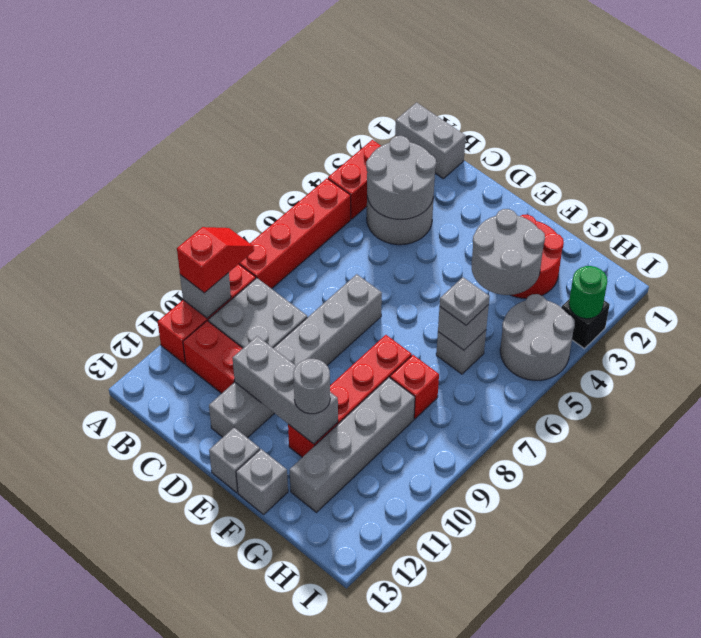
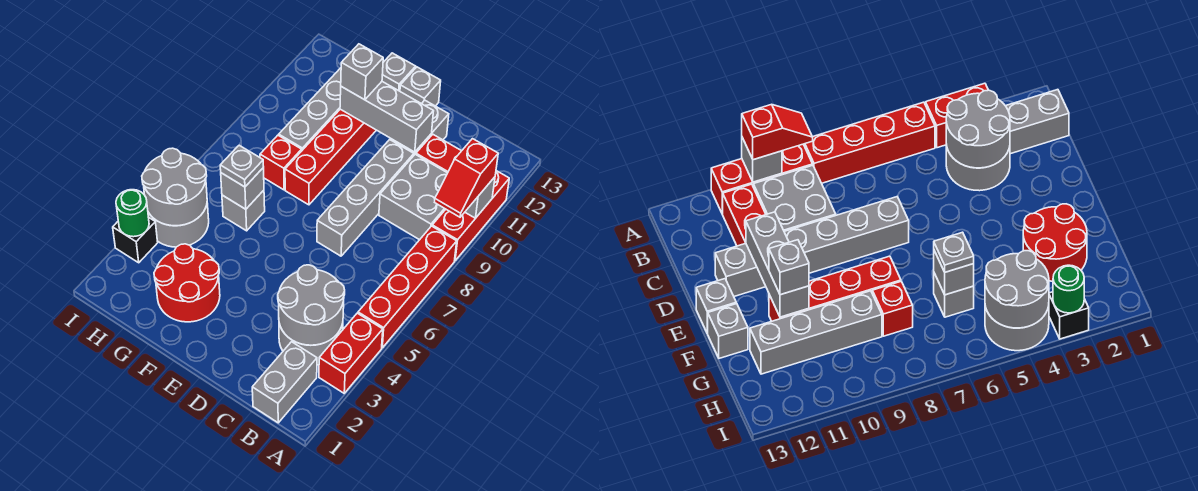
grey 1x2 brick [395,102,466,179] -> grey 1x2 brick turned to [252,342,317,423]
grey 2x2 round brick [472,209,545,295] -> grey 2x2 round brick moved to [142,148,207,226]
grey 1x1 round brick [293,359,330,414] -> grey 1x1 brick [341,44,383,100]

